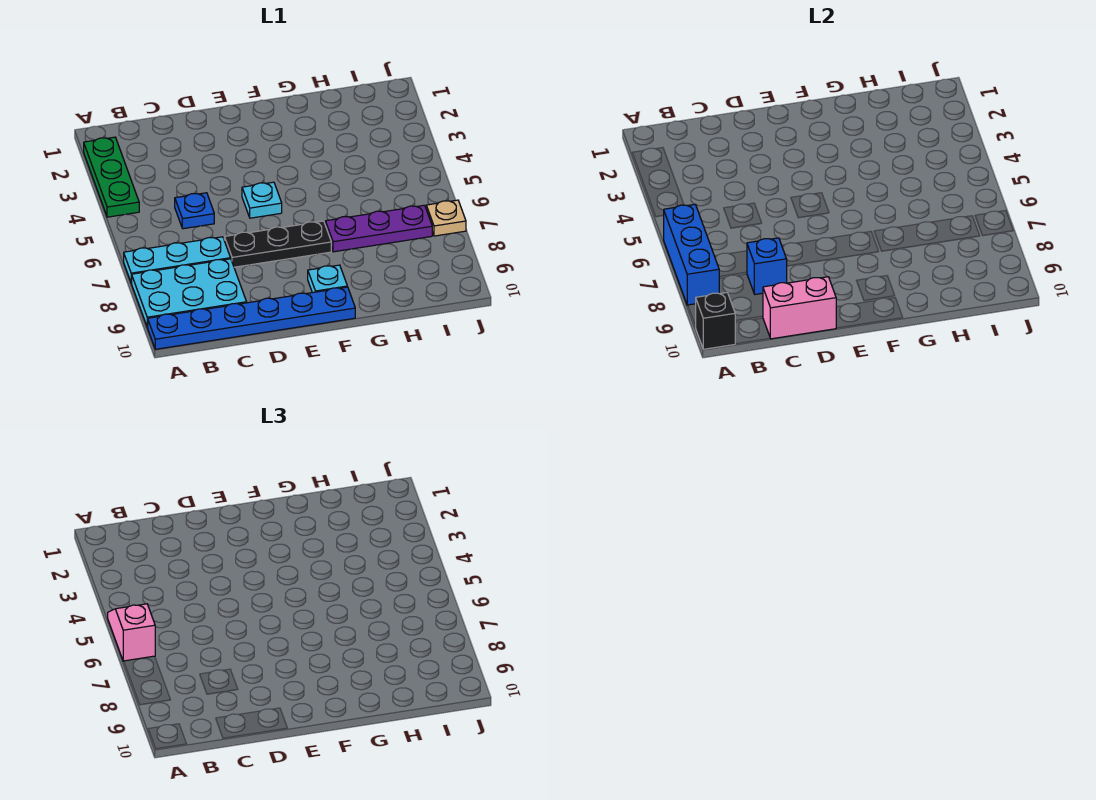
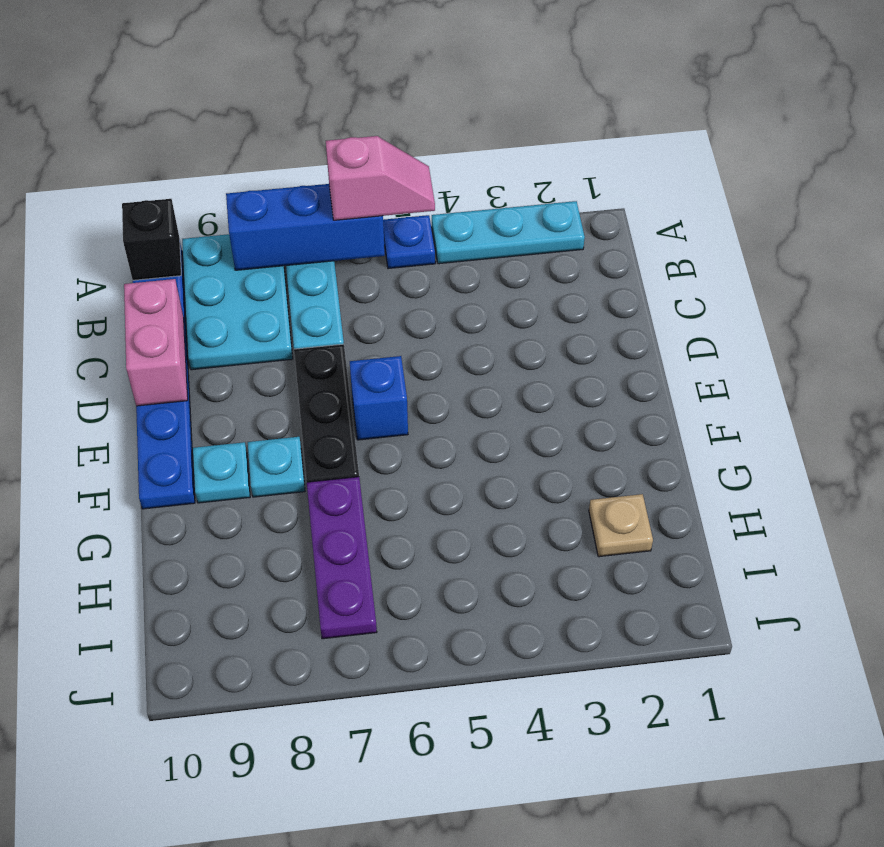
green 1x3 plate [84,137,139,217] -> cyan 1x3 plate [432,201,585,264]
blue 1x1 plate [175,193,214,229] -> blue 1x1 plate moved to [383,215,435,269]
blue 1x1 brick [747,238,787,294] -> blue 1x1 brick moved to [350,356,408,440]
cyan 1x1 plate [242,182,282,218] -> cyan 1x1 plate moved to [248,437,305,497]
tan 1x1 plate [426,200,466,236] -> tan 1x1 plate moved to [589,494,653,557]

